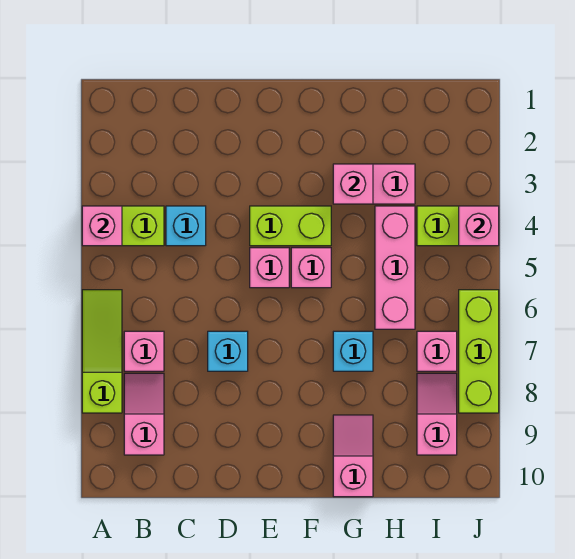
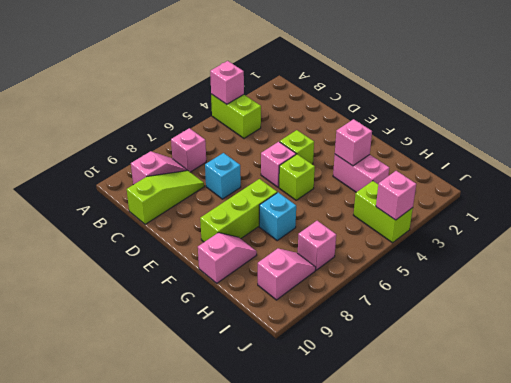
lime 1x3 slope [82,290,122,413] -> lime 1x3 slope moved to [127,171,204,224]
cyan 1x1 brick [166,206,206,246] -> none
lime 1x2 brick [250,206,331,246] -> lime 1x1 brick [280,130,314,164]
pink 1x1 brick [291,248,331,288] -> lime 1x1 brick [279,154,315,200]
pink 1x3 brick [375,206,415,329] -> none
lime 1x3 brick [459,290,499,413] -> lime 1x3 brick moved to [200,179,277,242]

